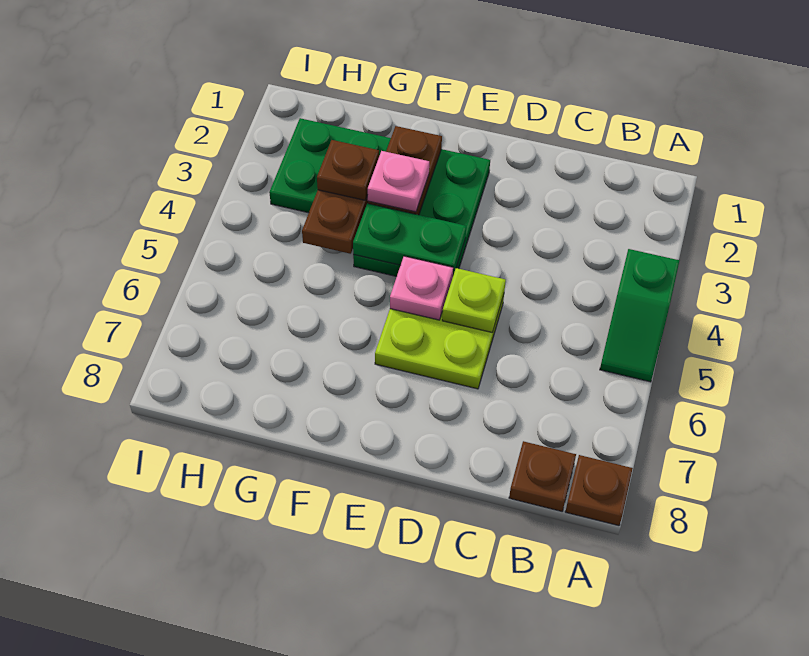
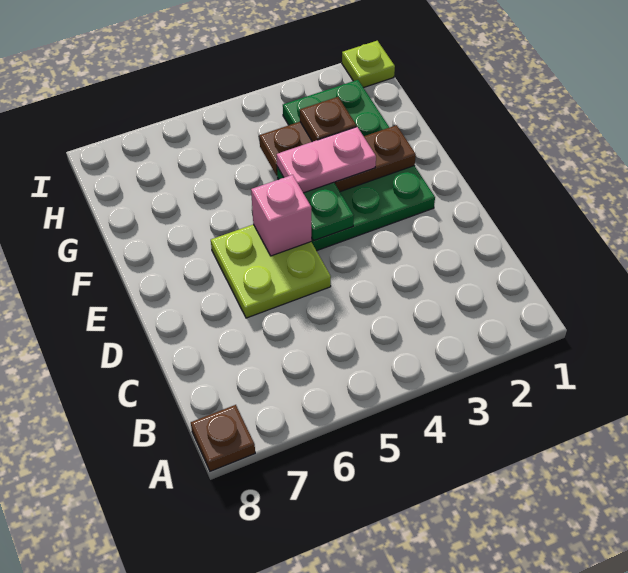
green 1x2 slope [600,249,679,382] -> none
brown 1x1 plate [509,441,576,511] -> none
lime 1x1 plate [442,268,506,332] -> lime 1x1 plate moved to [342,41,395,88]
pink 1x1 plate [390,256,453,320] -> pink 1x1 brick [251,175,311,256]
pink 1x1 plate [367,151,429,212] -> pink 1x2 plate [277,127,376,193]

